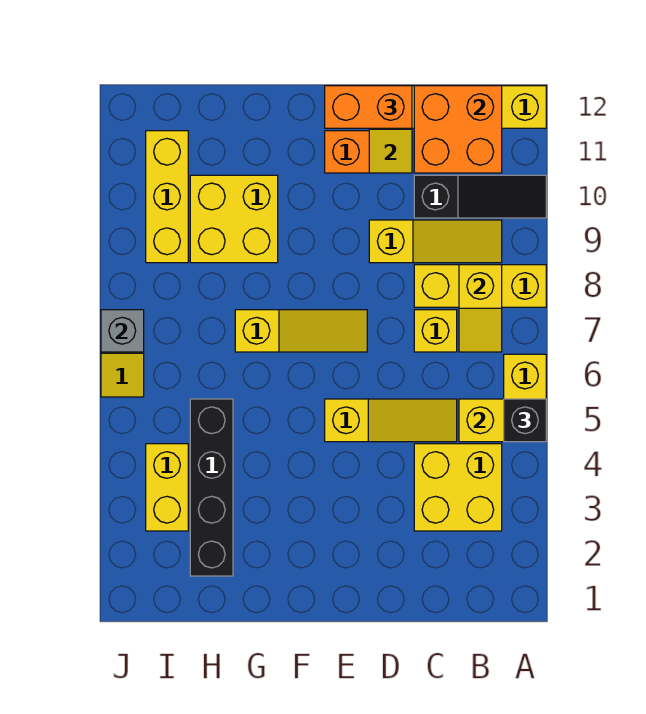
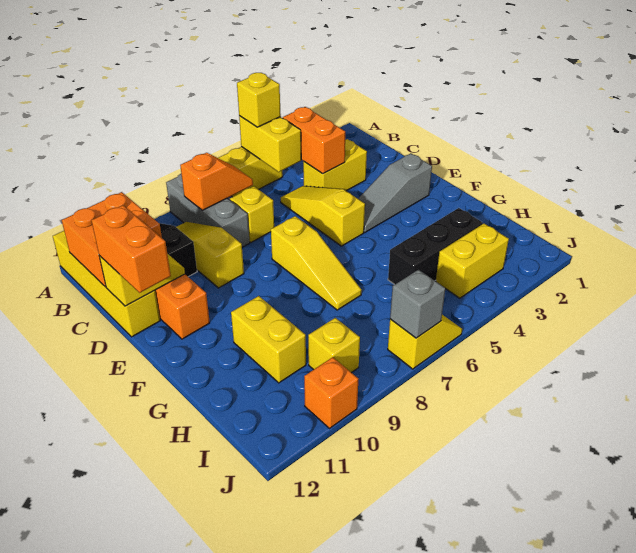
black 1x1 brick [504,399,546,442] -> yellow 1x1 brick [237,73,281,127]
yellow 1x3 brick [414,265,546,307] -> grey 1x3 brick [166,174,250,247]
yellow 2x2 brick [414,444,502,531] -> yellow 1x2 brick [303,139,367,191]
none -> orange 1x2 brick [283,107,345,174]
yellow 1x2 slope [459,265,502,352] -> orange 1x2 slope [180,153,253,210]
none -> grey 1x3 slope [358,153,432,232]
yellow 1x3 slope [235,310,367,352] -> yellow 1x3 slope turned to [271,216,362,310]
yellow 2x2 brick [190,175,278,263] -> yellow 1x2 brick [231,296,306,383]
black 1x4 brick [190,399,233,576] -> black 1x3 brick [388,208,483,285]
yellow 1x3 brick [146,131,188,263] -> yellow 1x1 brick [308,318,360,373]
none -> orange 1x1 brick [304,357,358,428]

